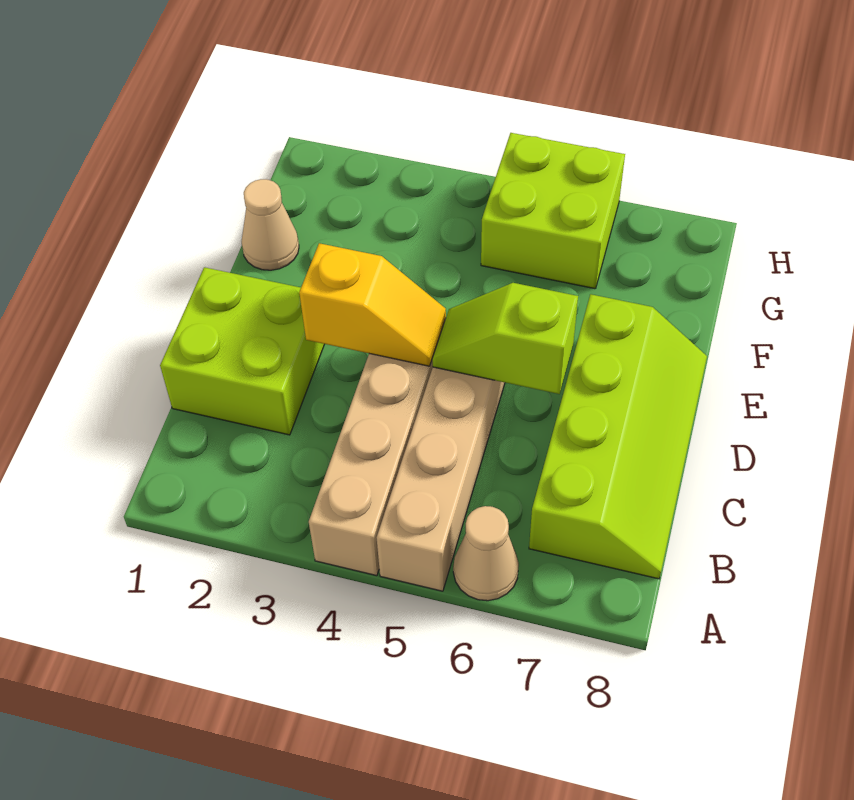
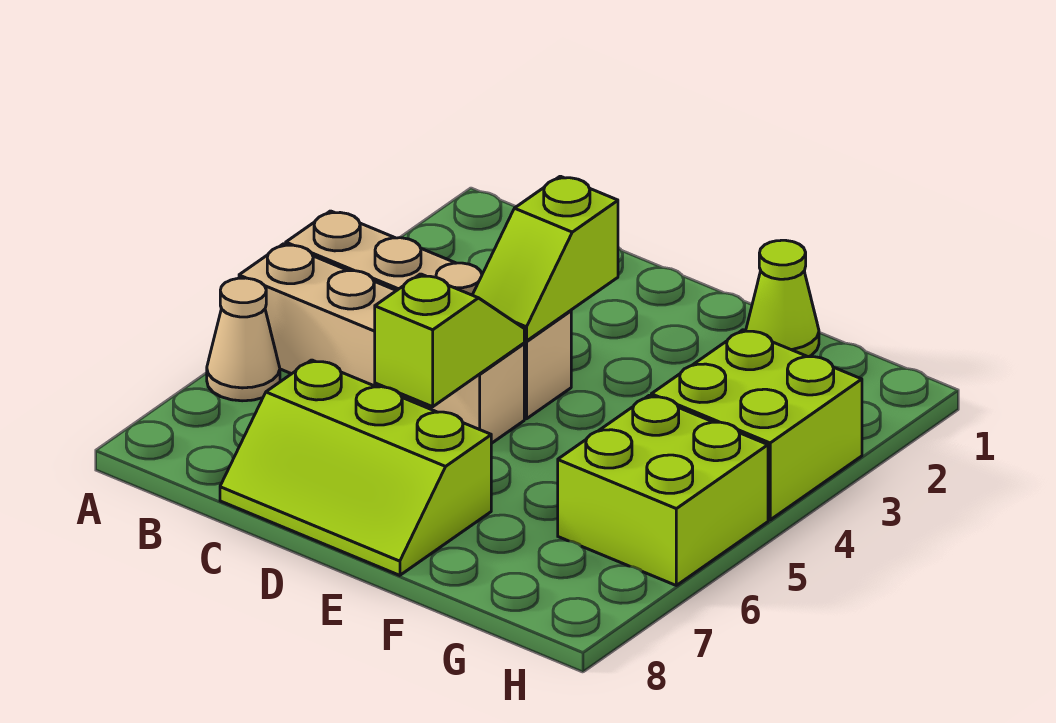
lime 2x4 slope [529,294,707,579] -> lime 2x3 slope [220,360,491,575]
lime 2x2 brick [160,267,324,435] -> lime 2x2 brick moved to [651,330,862,520]
yellow 1x2 slope [299,243,446,366] -> lime 1x2 slope [473,176,618,341]
tan 1x1 cone [242,179,299,270] -> lime 1x1 cone [746,240,819,357]

